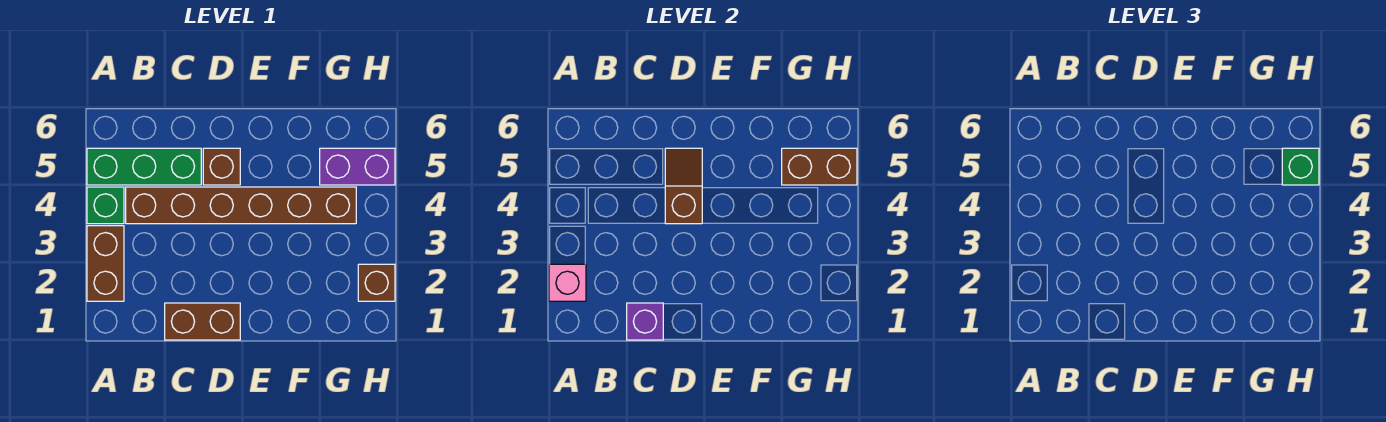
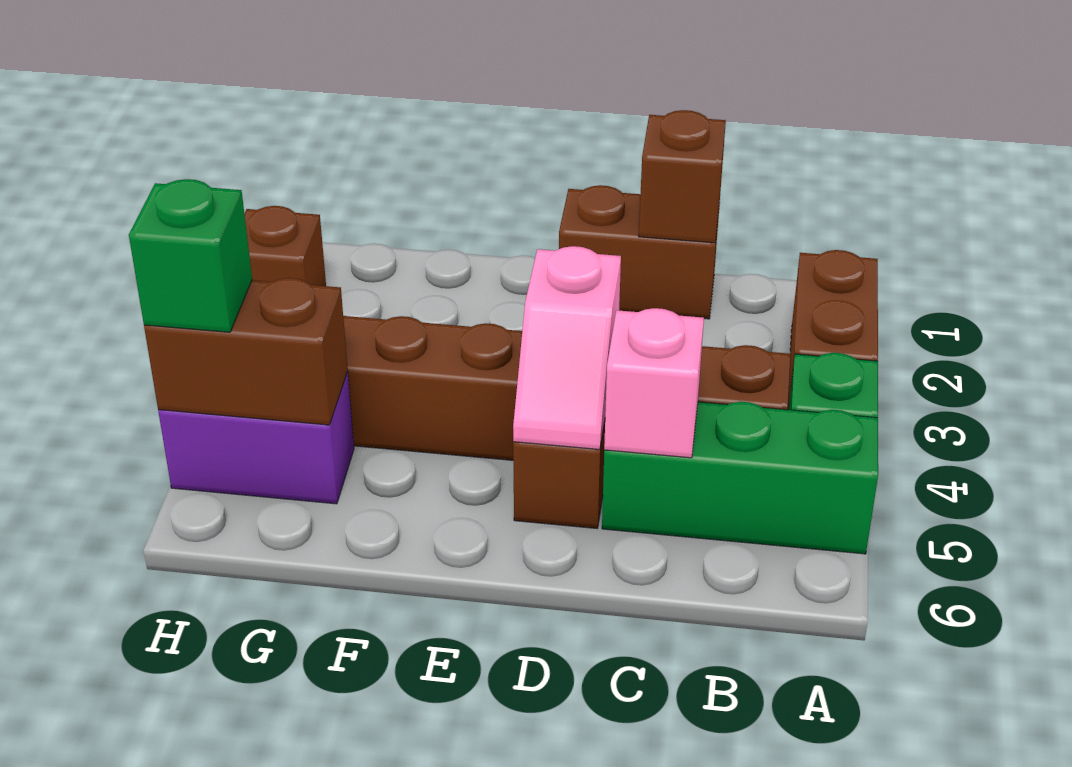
pink 1x1 brick [549,264,586,301] -> pink 1x1 brick moved to [604,308,704,458]
purple 1x1 brick [627,303,663,340] -> brown 1x1 brick [639,110,726,243]
brown 1x2 slope [665,148,702,224] -> pink 1x2 slope [513,246,621,449]

